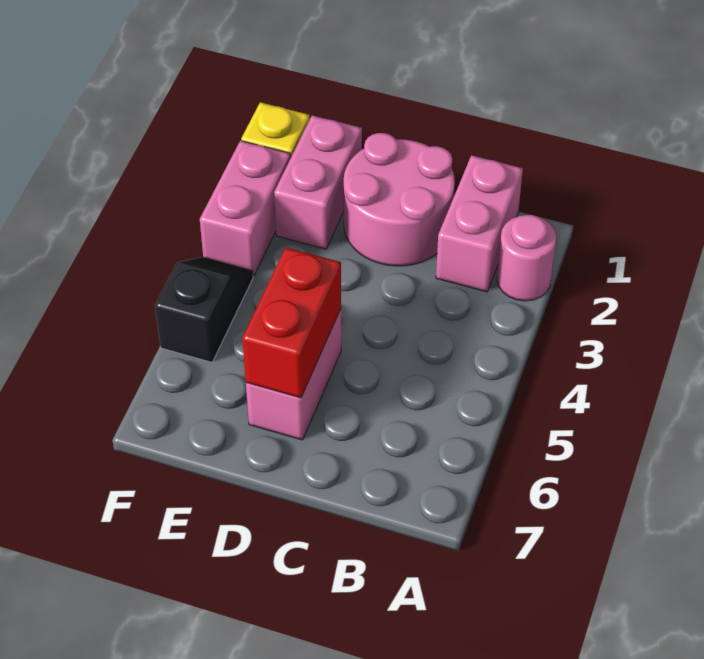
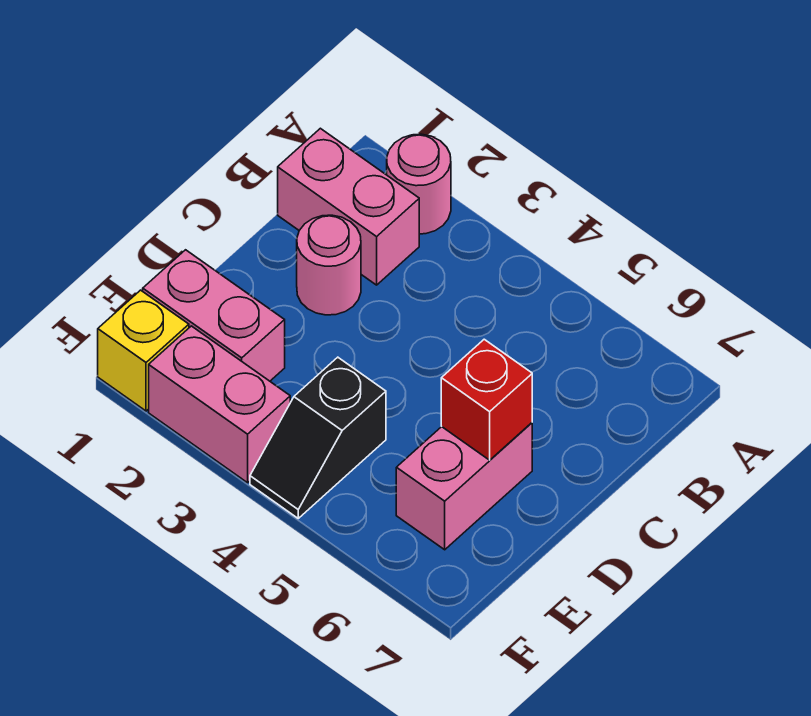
pink 2x2 round brick [344,133,455,266] -> pink 1x1 round brick [297,215,361,315]
pink 1x2 brick [246,309,341,440] -> pink 1x2 brick turned to [396,423,532,550]
red 1x2 brick [242,248,341,398] -> red 1x1 brick [441,339,532,460]
black 1x2 slope [155,257,253,362] -> black 1x2 slope turned to [250,357,386,518]

